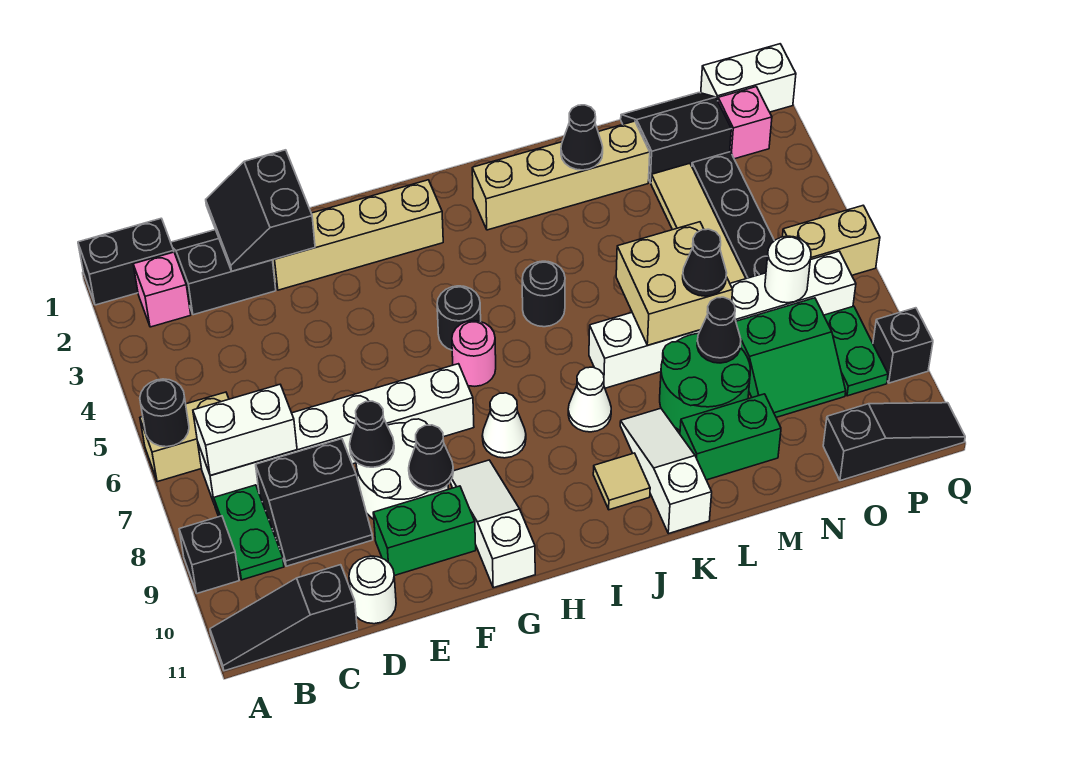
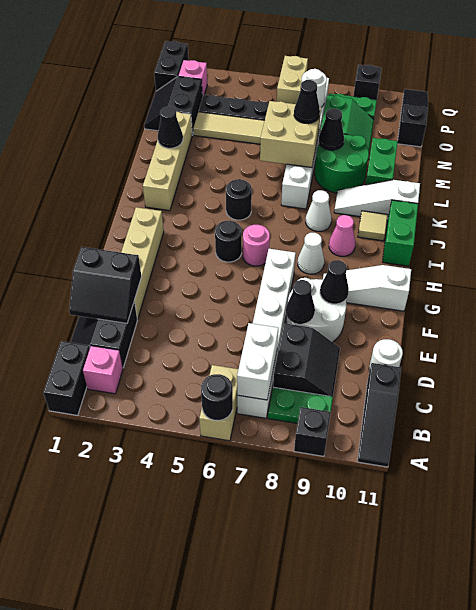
green 1x2 brick [373,486,476,576] -> green 1x2 brick moved to [383,200,418,266]
none -> pink 1x1 cone [329,215,355,256]
white 1x2 brick [701,44,796,112] -> black 1x2 brick [154,41,189,91]

